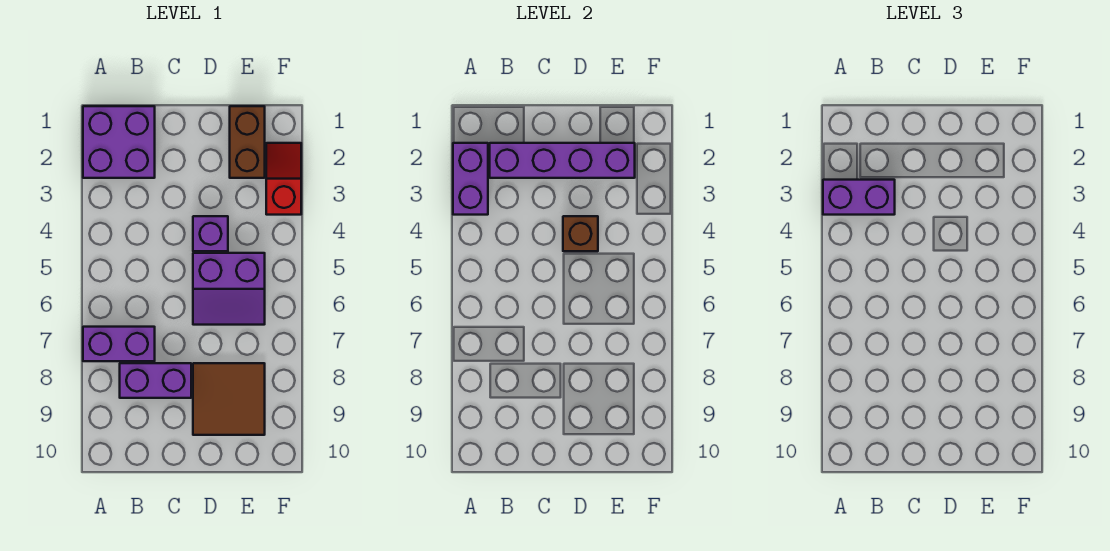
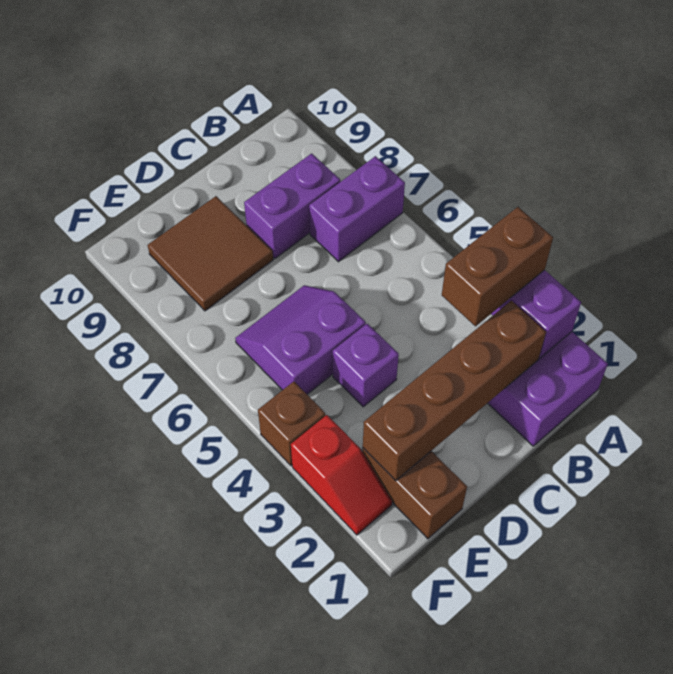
purple 1x2 brick [823,180,895,215] -> brown 1x2 brick [442,207,553,326]
purple 1x4 brick [490,143,635,178] -> brown 1x4 brick [363,301,546,481]
brown 1x1 brick [563,216,598,251] -> brown 1x1 brick moved to [258,381,326,466]

